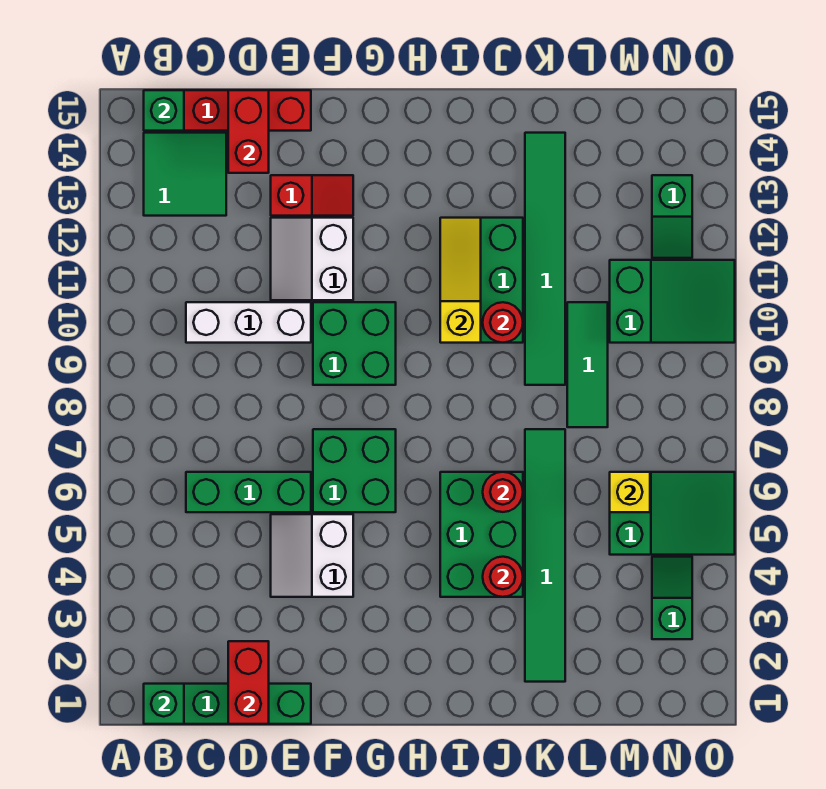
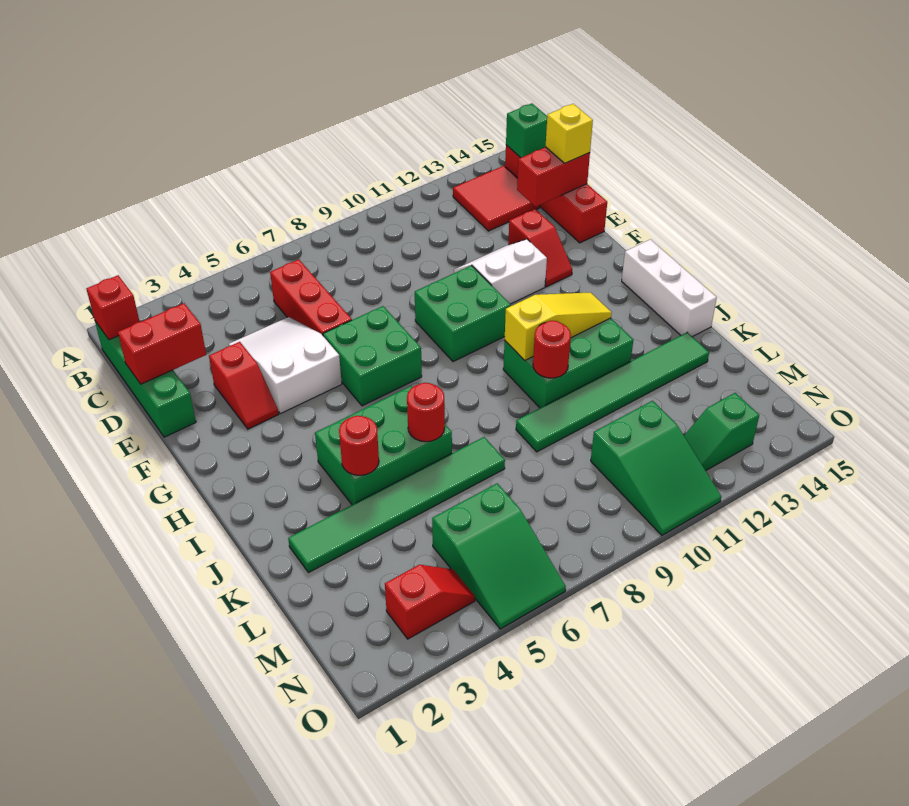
green 1x1 brick [144,684,184,724] -> red 1x1 brick [86,275,140,340]
green 2x2 tile [144,133,226,216] -> red 2x2 tile [453,166,540,231]
green 1x3 brick [186,472,311,512] -> red 1x3 brick [270,259,352,335]
white 1x3 brick [186,302,311,343] -> white 1x3 brick moved to [622,239,717,337]
none -> red 1x2 slope [209,342,279,429]
white 2x2 slope [271,514,353,597] -> white 2x3 slope [229,317,342,414]
green 1x3 tile [567,302,608,427] -> none
yellow 1x1 brick [610,472,650,512] -> yellow 1x1 brick moved to [546,104,593,163]
green 1x2 slope [652,557,692,639] -> red 1x2 slope [385,565,475,639]

